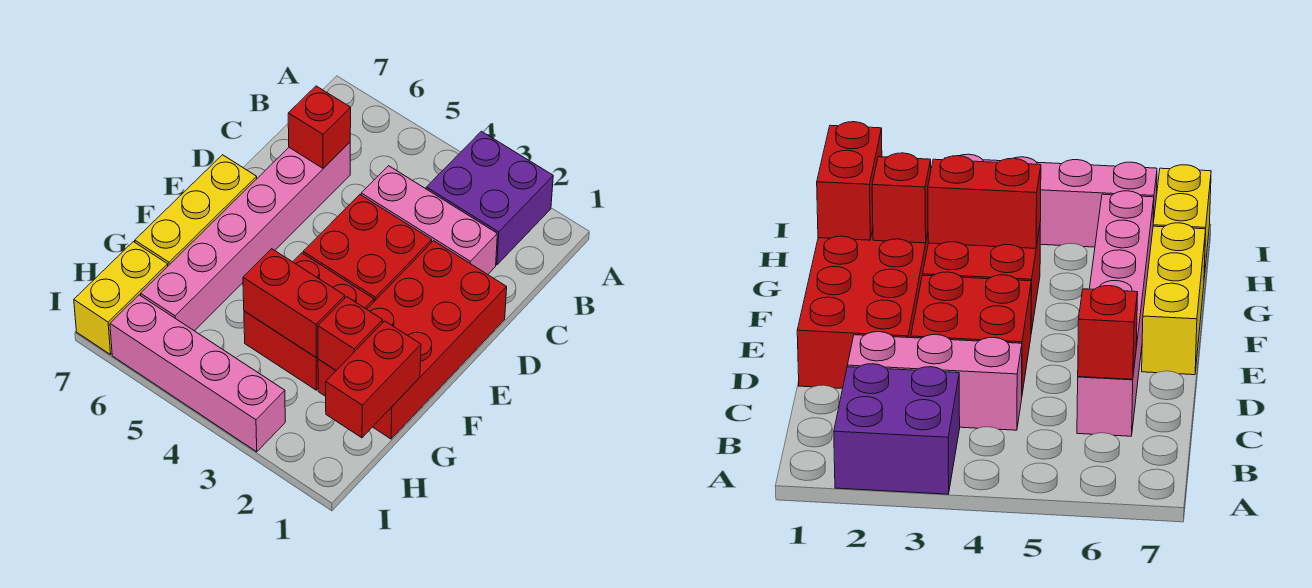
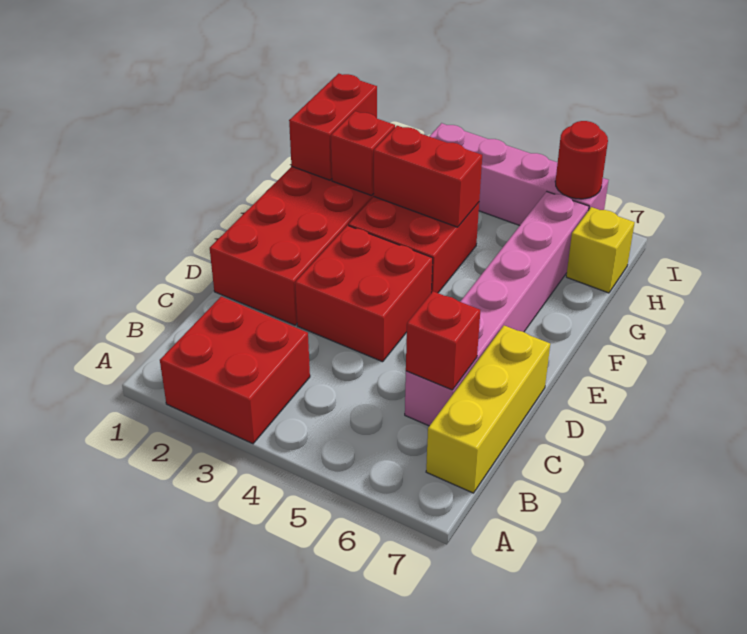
purple 2x2 brick [426,131,553,265] -> red 2x2 brick [160,297,310,444]
pink 1x3 brick [361,166,497,274] -> none
yellow 1x3 brick [135,155,257,266] -> yellow 1x3 brick moved to [426,326,550,493]
yellow 1x2 brick [74,242,168,355] -> yellow 1x1 brick [566,207,635,293]
none -> red 1x1 round brick [555,121,608,199]

